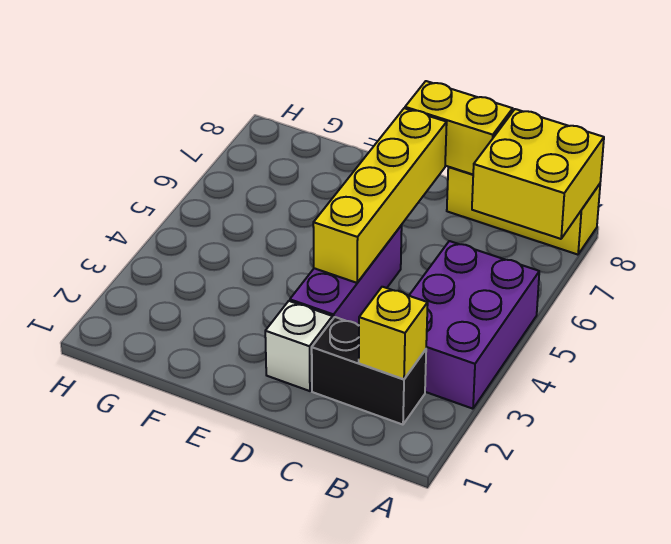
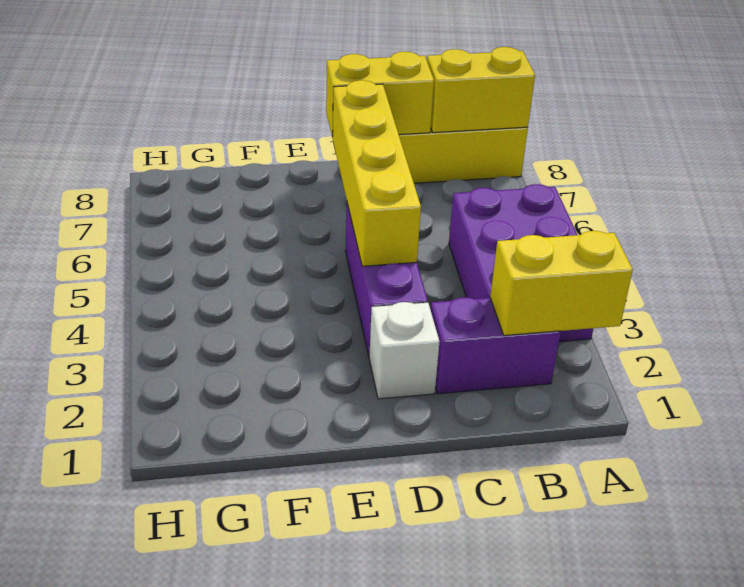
yellow 2x2 brick [472,109,604,239] -> yellow 1x2 brick [427,47,535,133]
black 1x2 brick [312,317,426,425] -> purple 1x2 brick [431,297,561,394]
yellow 1x1 brick [359,287,428,379] -> yellow 1x2 brick [490,231,633,335]

